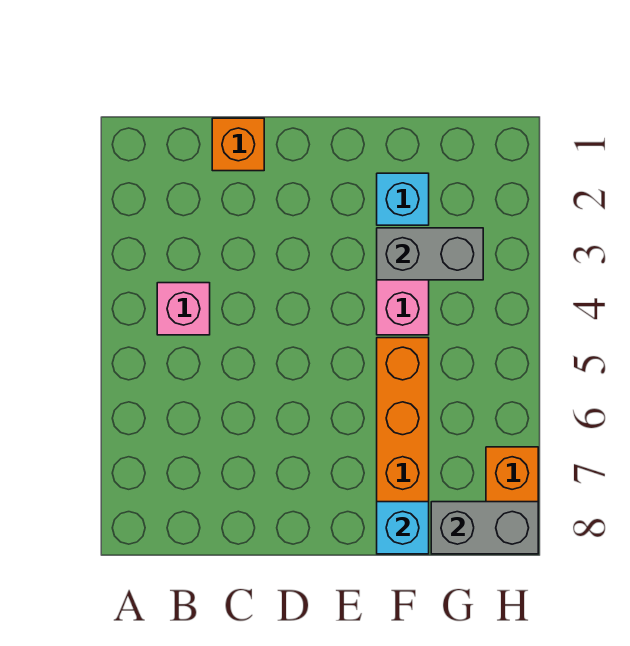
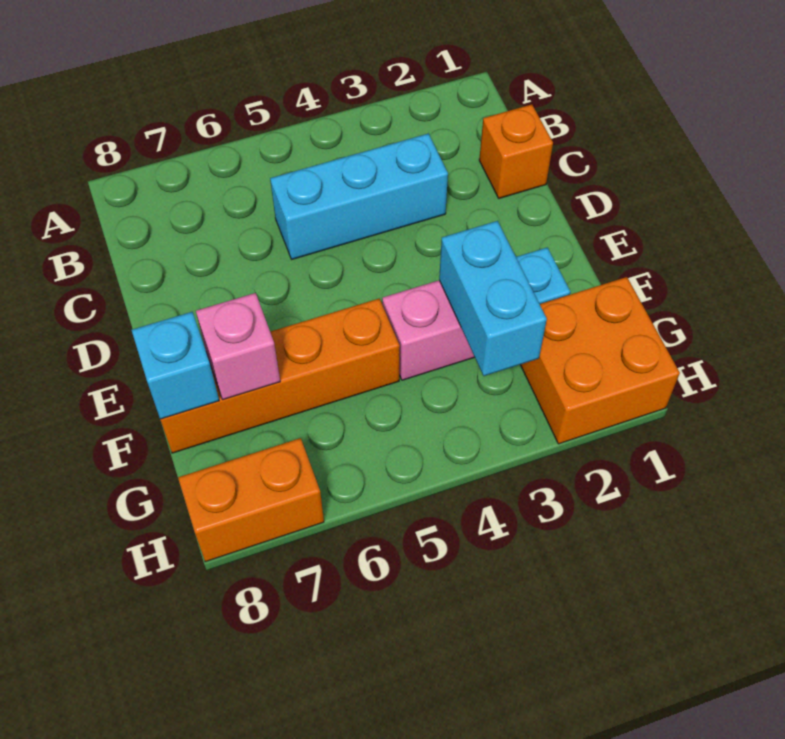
pink 1x1 brick [157,283,210,335] -> pink 1x1 brick moved to [196,293,280,400]
none -> cyan 1x3 brick [270,134,448,259]
grey 1x2 brick [377,228,483,280] -> cyan 1x2 brick [439,221,547,376]
none -> orange 2x2 brick [520,277,680,444]
grey 1x2 brick [431,502,538,554] -> none

